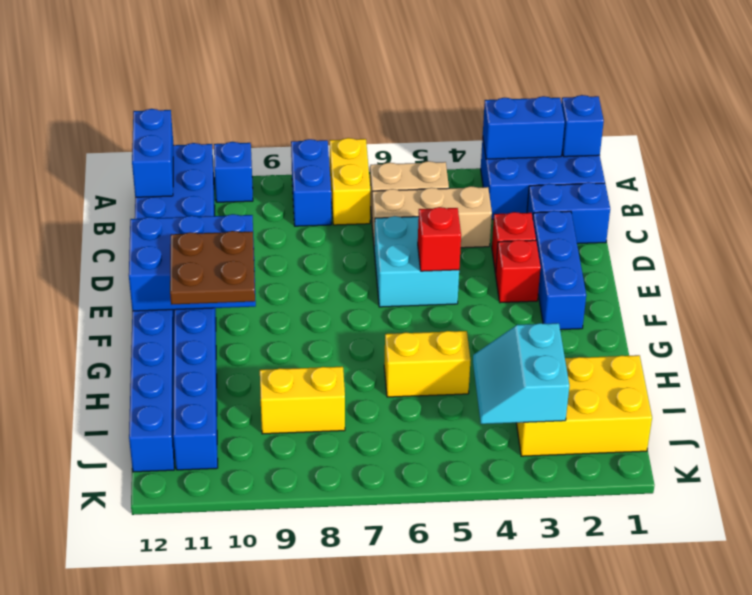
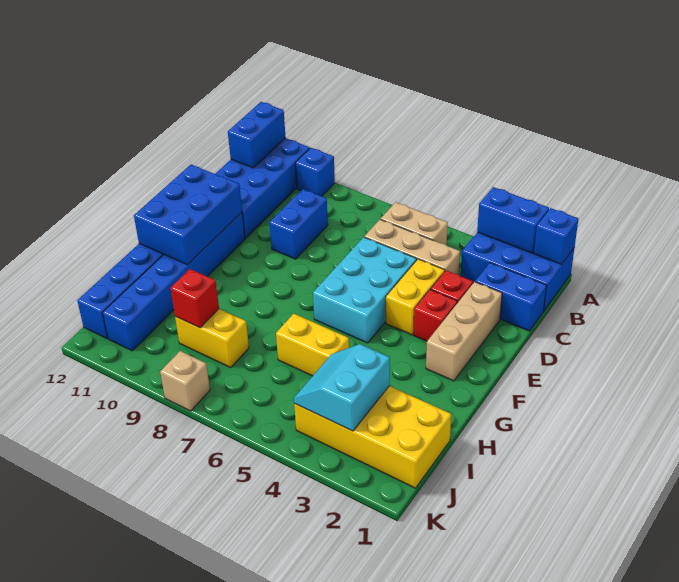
yellow 1x2 brick [330,138,370,225] -> yellow 1x2 brick moved to [386,259,445,335]
blue 1x2 brick [291,139,331,226] -> blue 1x2 brick moved to [269,189,328,259]
blue 1x3 brick [533,211,586,330] -> tan 1x3 brick [426,282,502,381]
cyan 2x2 brick [374,216,459,307] -> cyan 2x3 brick [313,237,417,343]
red 1x1 brick [418,207,461,271] -> red 1x1 brick moved to [170,269,219,328]
blue 2x3 brick [129,214,256,311] -> blue 2x3 brick turned to [134,165,242,265]
brown 2x2 plate [170,231,255,305] -> none
yellow 2x3 brick [517,355,652,456] -> yellow 2x4 brick [294,386,451,488]
none -> tan 1x1 brick [160,351,210,411]

